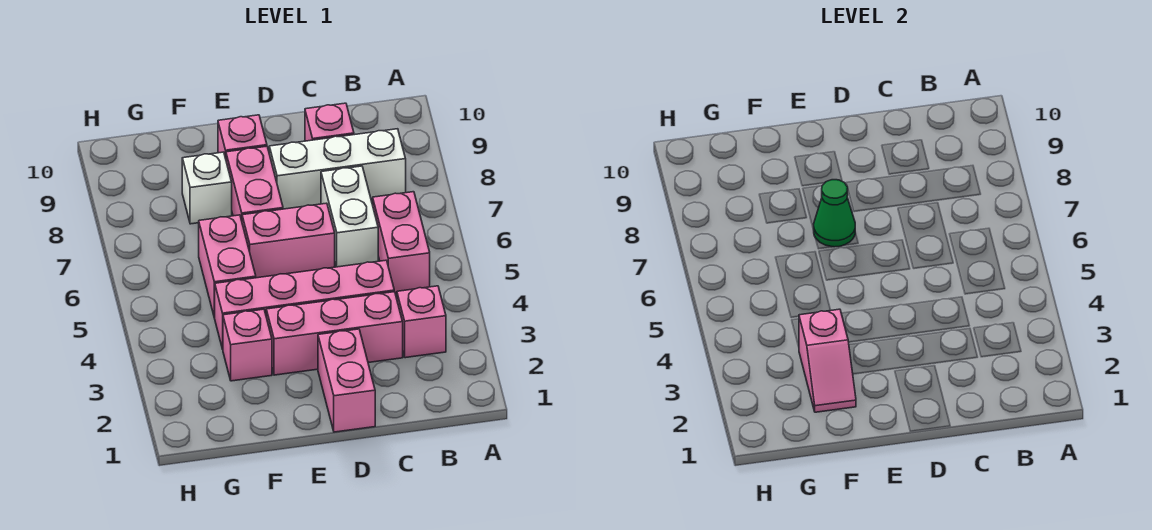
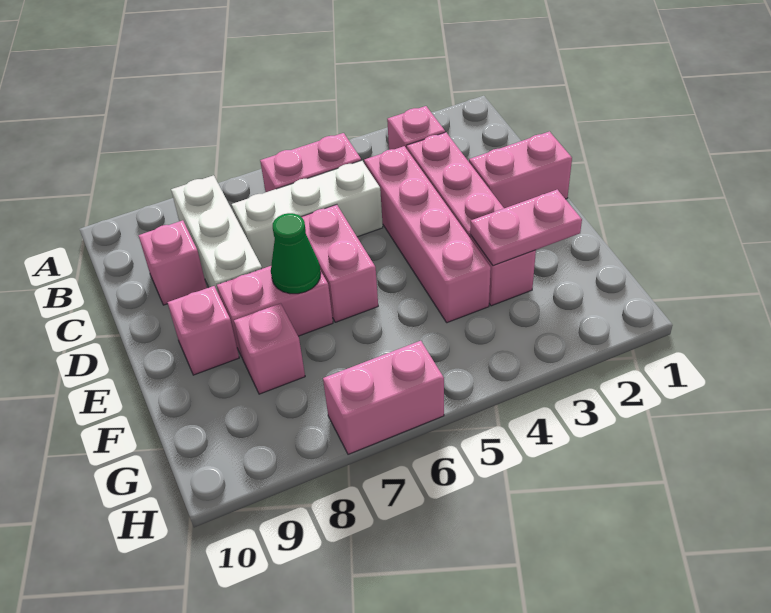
white 1x2 brick [321,166,378,267] -> white 1x3 brick [232,160,383,269]
pink 1x2 slope [799,309,856,412] -> pink 1x2 plate [470,190,582,266]
pink 1x2 brick [199,215,256,318] -> pink 1x2 brick moved to [323,341,444,454]
white 1x1 brick [182,152,232,224] -> pink 1x1 brick [234,303,305,394]

